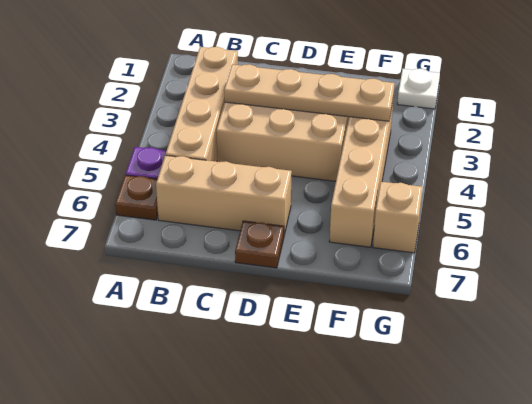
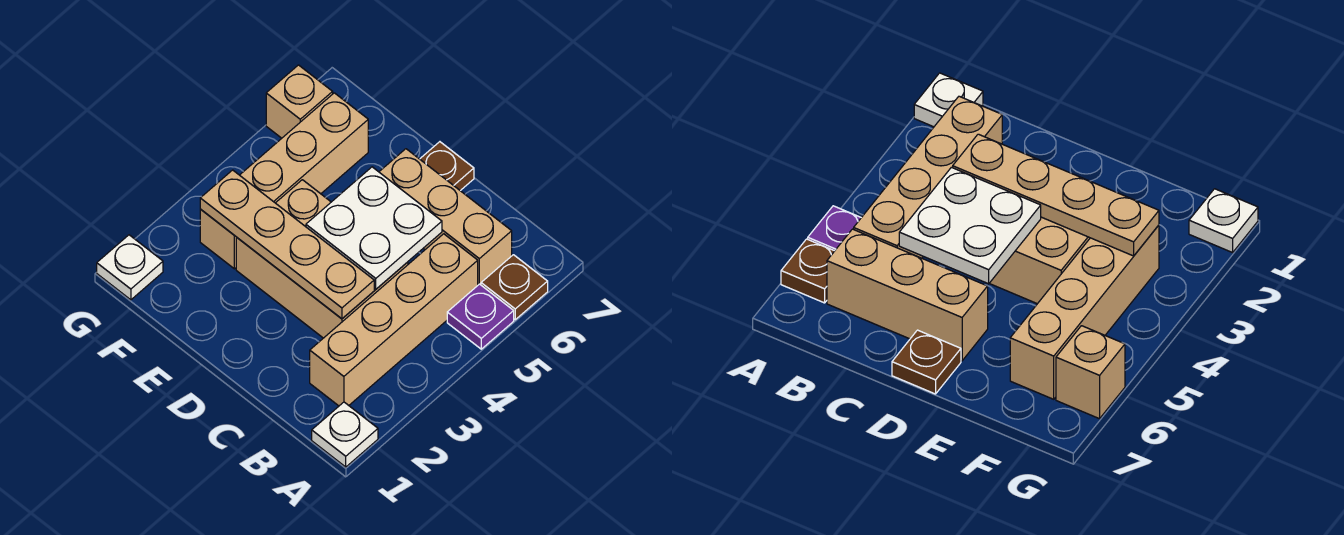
none -> white 1x1 plate [312,402,378,467]
none -> white 2x2 plate [306,167,442,289]

